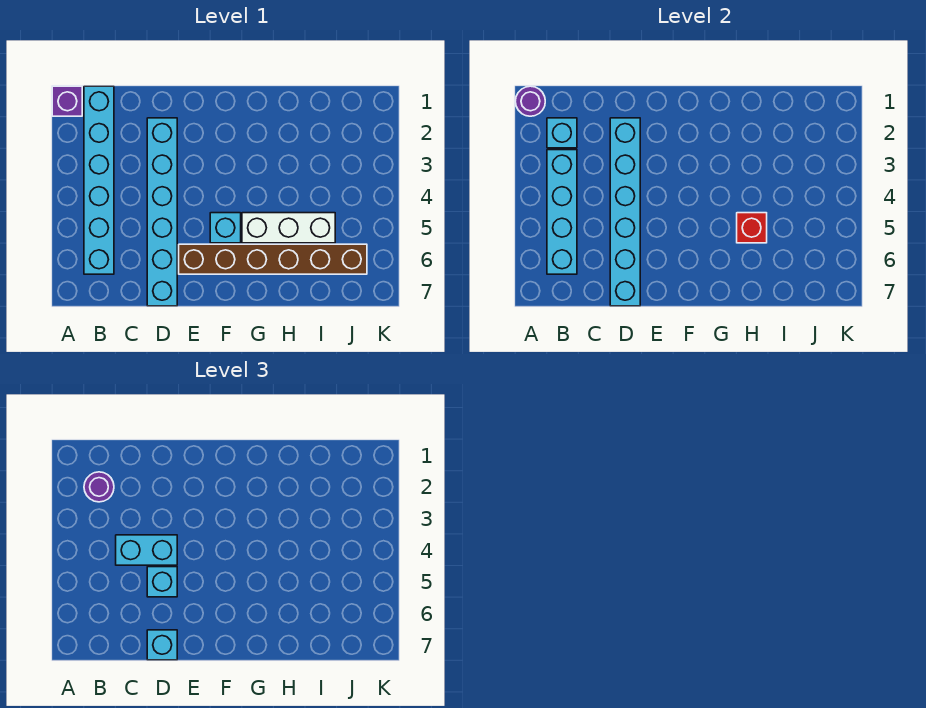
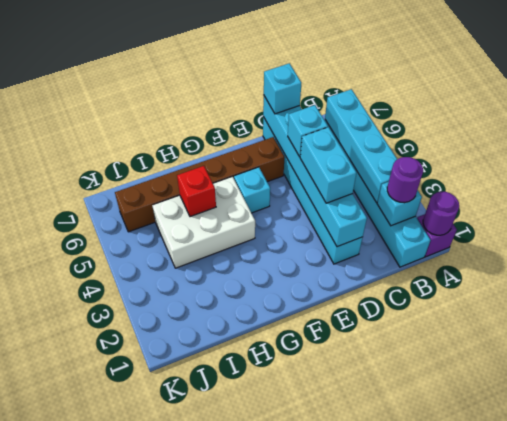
cyan 1x2 brick [116,535,177,565] -> cyan 1x2 brick turned to [300,127,356,203]
white 1x3 brick [242,213,335,243] -> white 2x3 brick [152,177,255,268]

